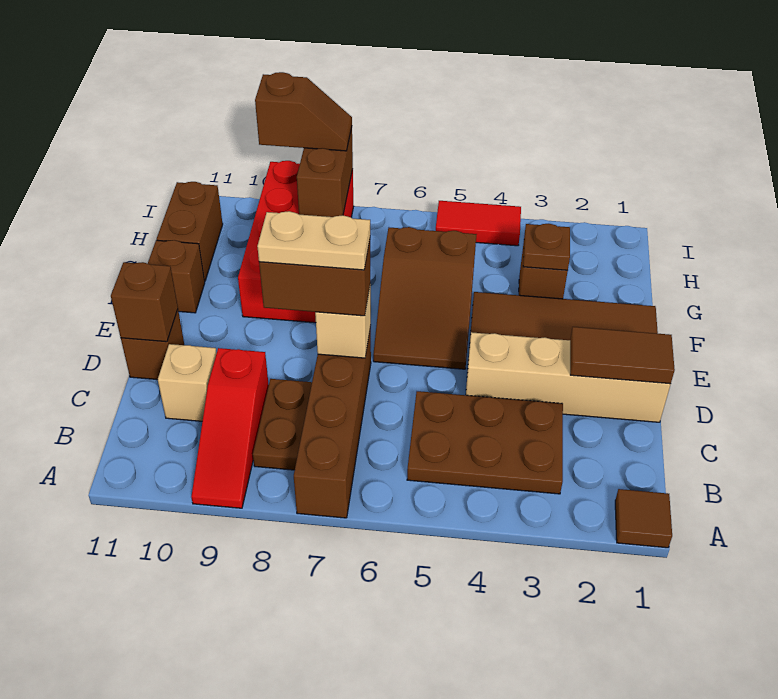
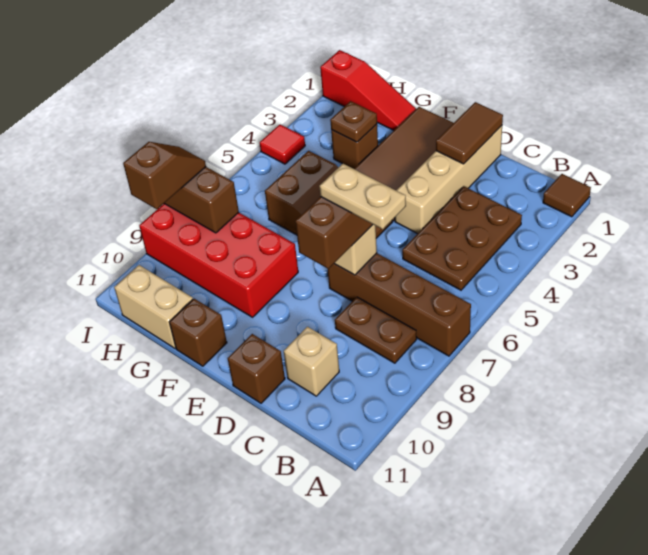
red 1x3 slope [191,348,269,508] -> red 1x3 slope moved to [320,50,416,130]
tan 1x2 plate [257,211,370,270] -> tan 1x2 plate turned to [320,164,406,229]
brown 1x1 brick [111,262,178,342] -> none
brown 1x2 brick [157,182,223,281] -> tan 1x2 brick [114,265,193,348]
red 1x2 tile [436,201,521,246] -> red 1x1 tile [260,125,305,164]

